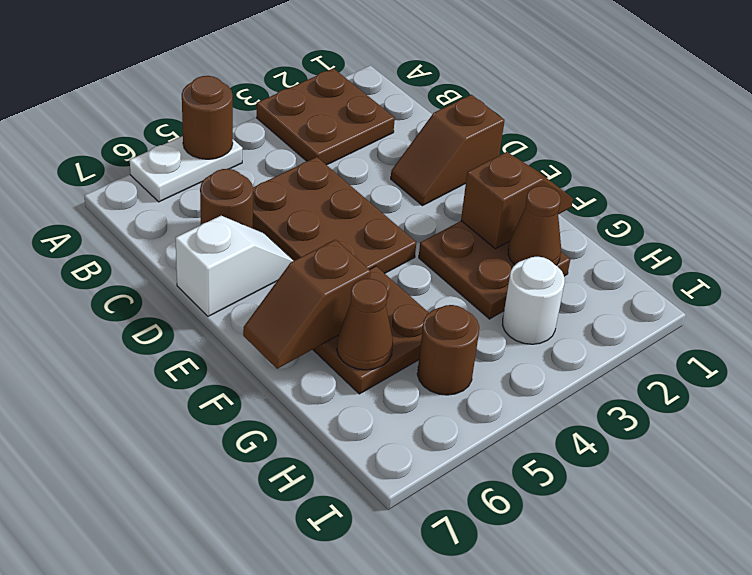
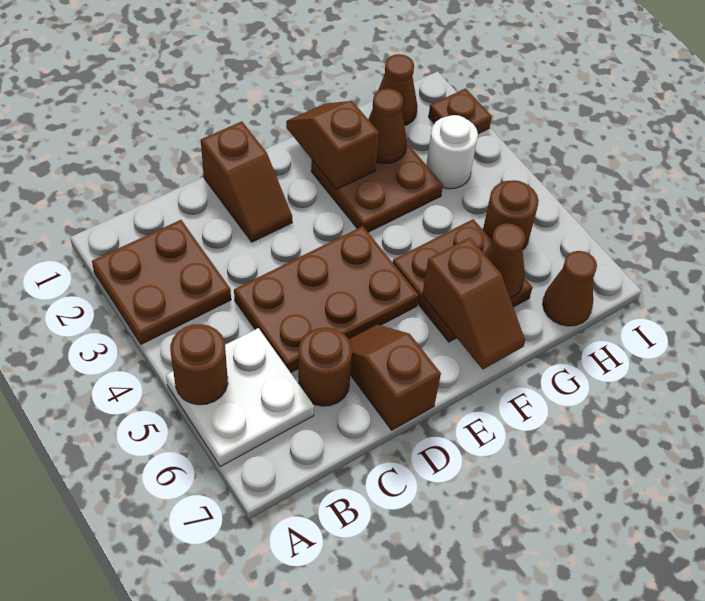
white 1x2 plate [130,136,243,202] -> white 2x2 plate [166,328,314,467]
white 1x2 slope [175,216,294,316] -> brown 1x2 slope [349,324,441,430]
none -> brown 1x1 cone [378,54,417,126]
none -> brown 1x1 cone [543,251,597,326]
none -> brown 1x1 plate [428,88,492,134]

